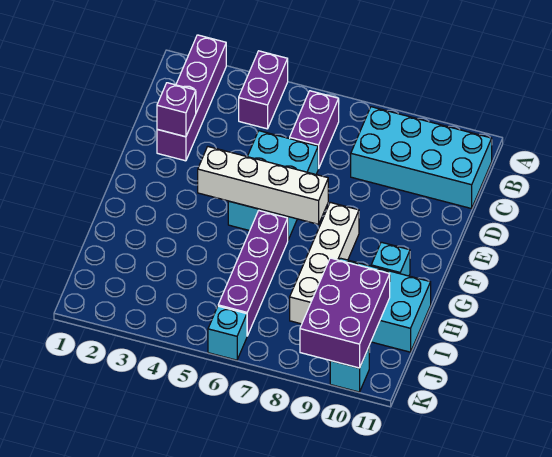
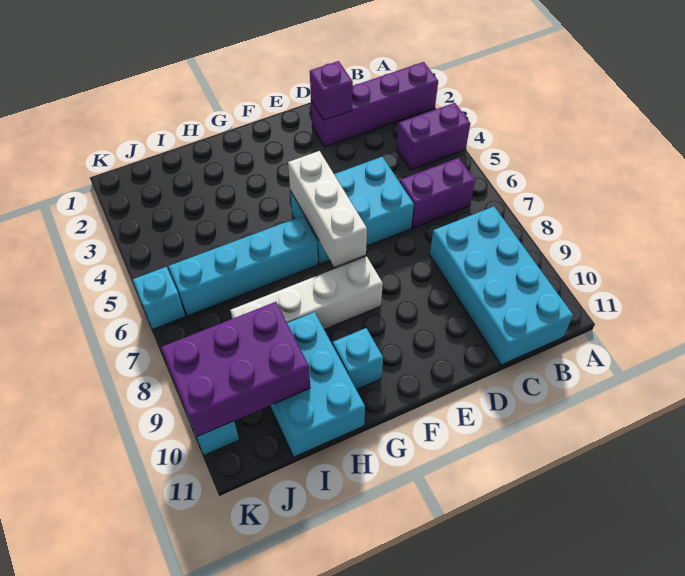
white 1x4 brick [198,147,328,224] -> white 1x3 brick [288,151,367,267]
purple 1x4 brick [218,211,288,336] -> cyan 1x4 brick [169,216,318,316]

